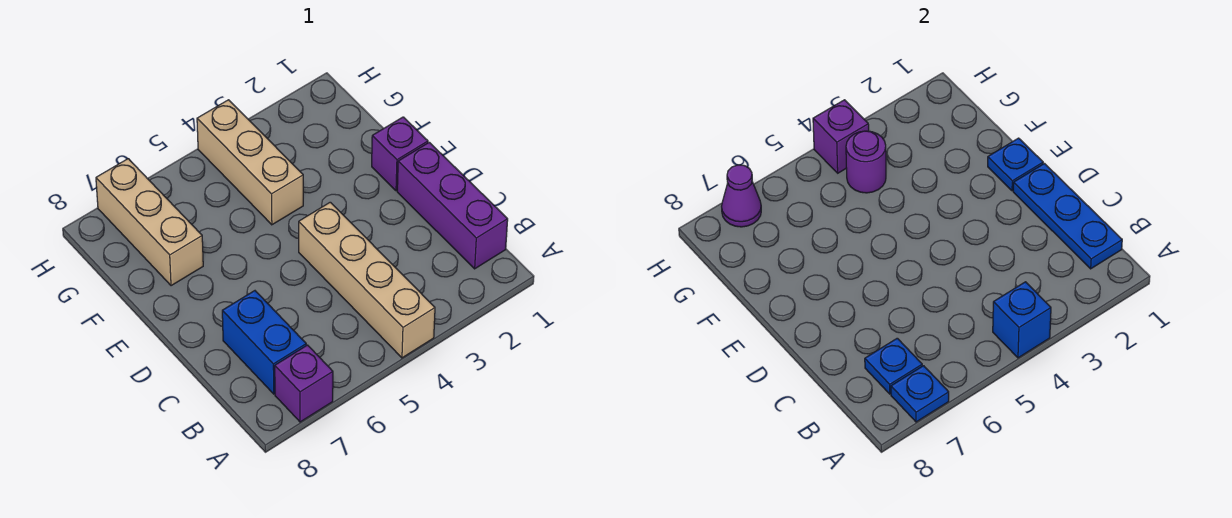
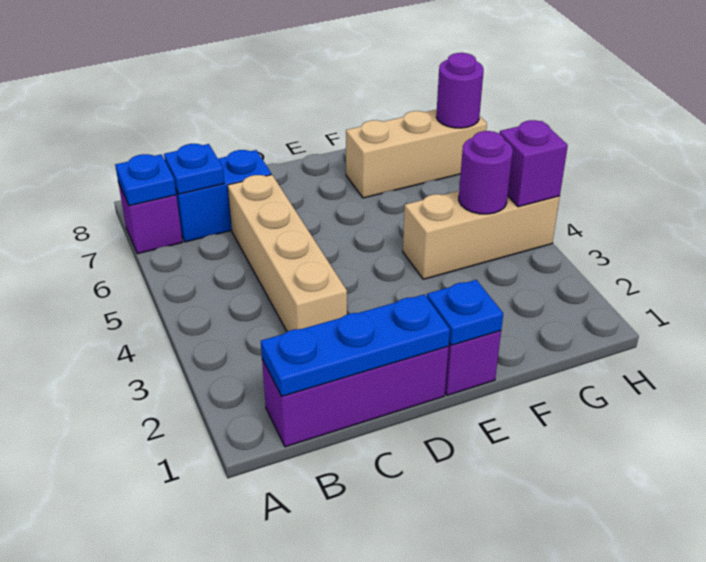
tan 1x4 brick [299,202,435,358] -> tan 1x4 brick turned to [228,175,347,332]
blue 1x1 brick [993,282,1051,358] -> none
purple 1x1 cone [722,165,761,227] -> purple 1x1 round brick [436,53,484,128]

